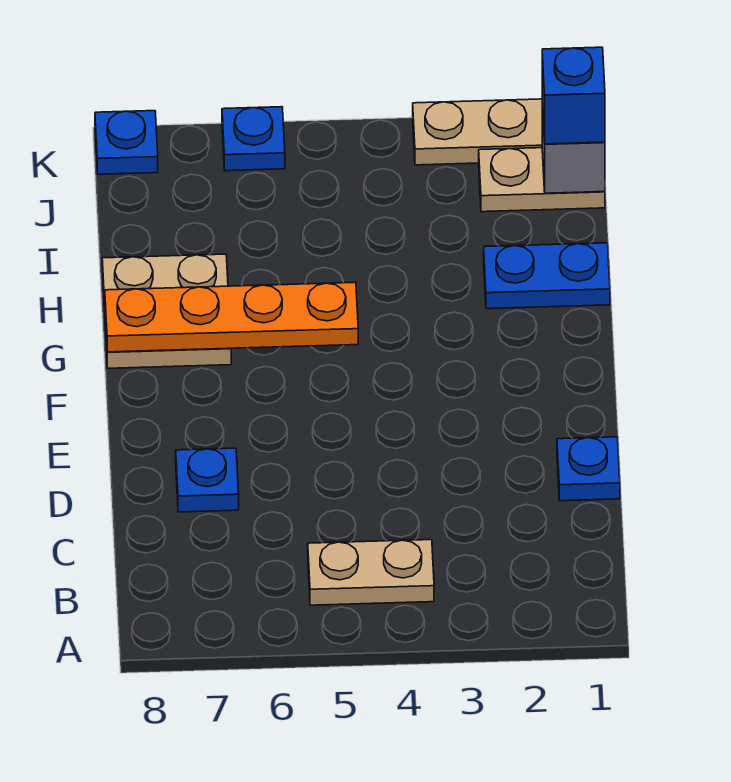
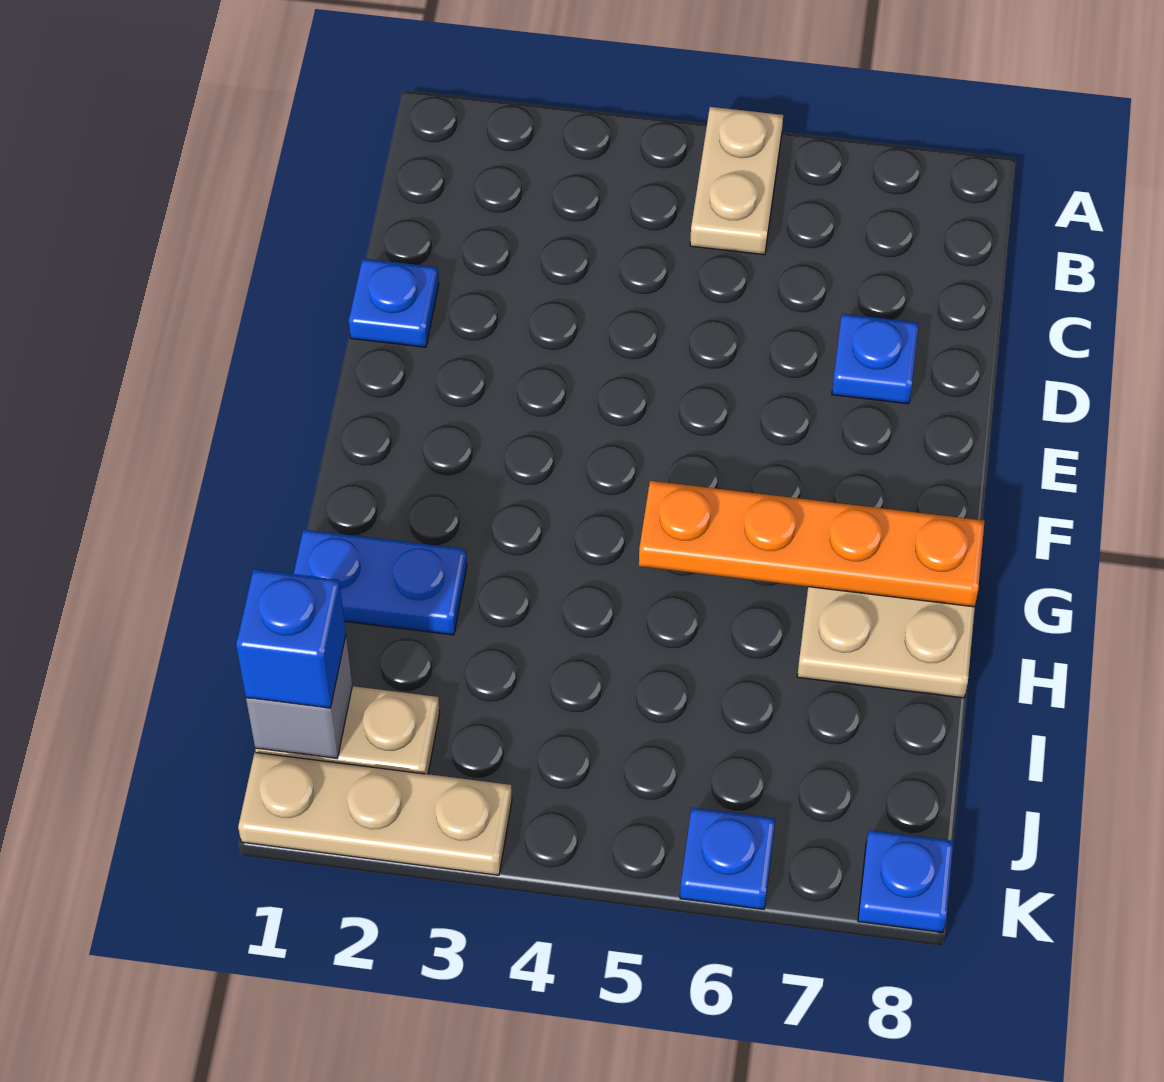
tan 1x2 plate [308,540,434,605] -> tan 1x2 plate turned to [690,107,783,255]

